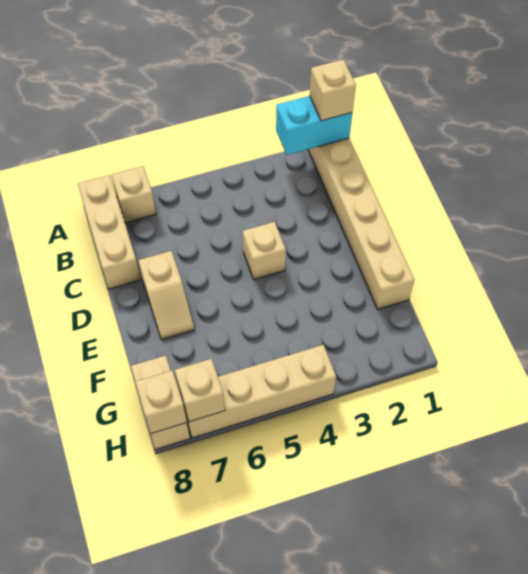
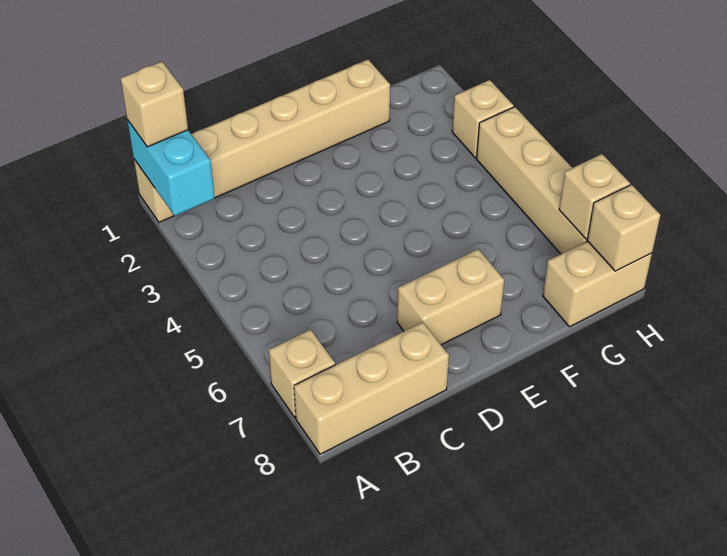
tan 1x1 brick [243,222,286,279] -> tan 1x1 brick moved to [452,80,514,158]
tan 1x2 slope [138,251,194,340] -> tan 1x2 brick [397,249,504,345]

